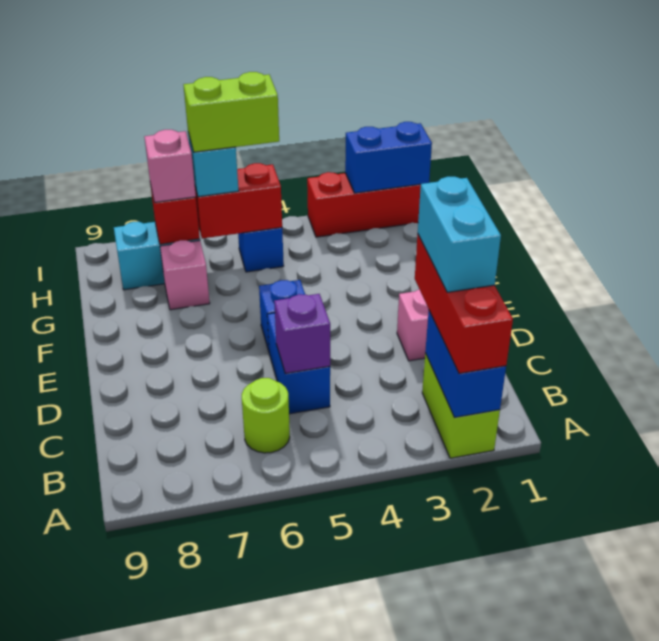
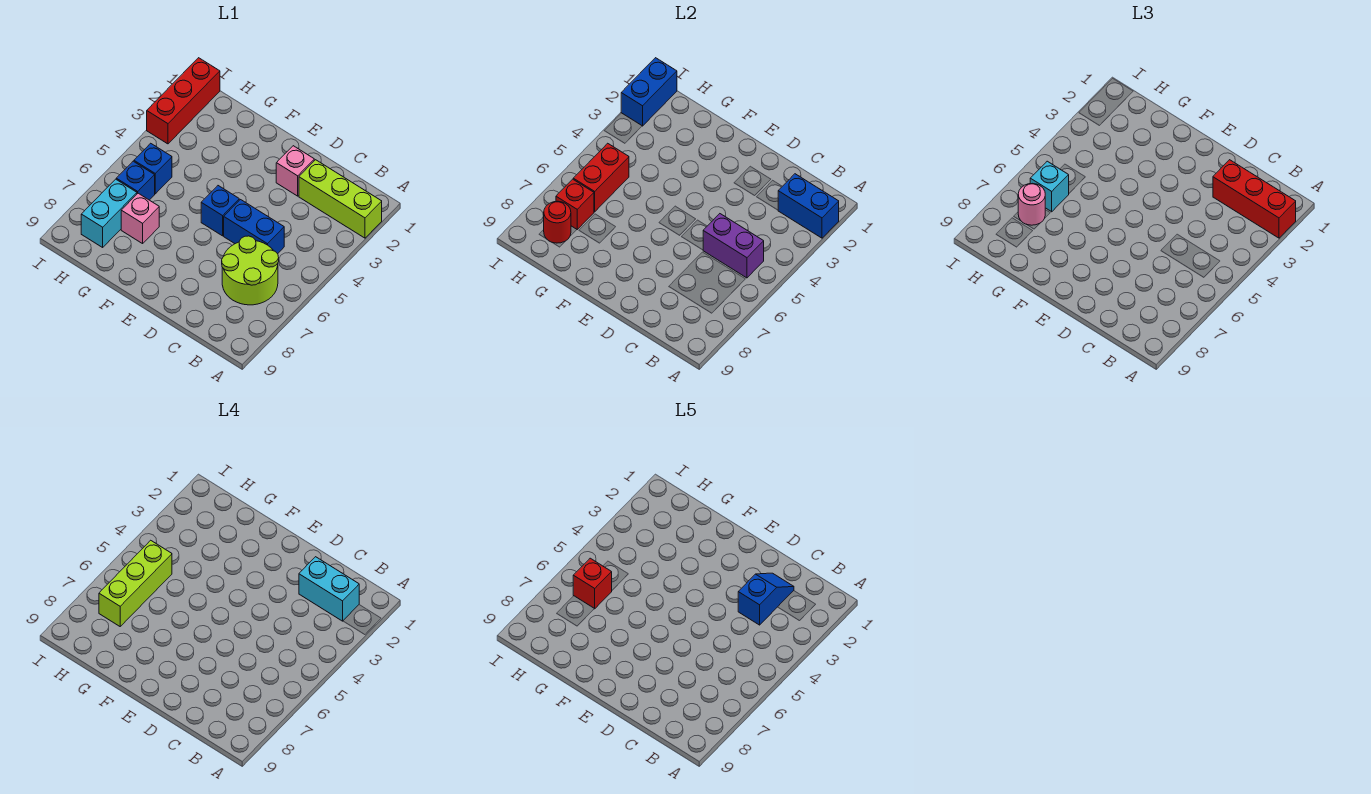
lime 1x2 brick [422,353,500,458] -> lime 1x3 brick [299,160,382,238]
lime 1x1 round brick [242,378,290,453] -> lime 2x2 round brick [222,236,279,305]
none -> blue 1x2 slope [738,573,794,625]
purple 1x1 brick [274,294,330,373] -> purple 1x2 brick [703,214,764,278]
lime 1x2 brick [184,72,279,152] -> lime 1x3 brick [99,540,172,626]
none -> blue 1x1 brick [116,161,155,200]
none -> red 1x1 brick [573,558,612,609]
pink 1x1 brick [144,130,196,202] -> pink 1x1 round brick [1018,183,1045,225]
none -> red 1x1 round brick [544,201,571,243]

